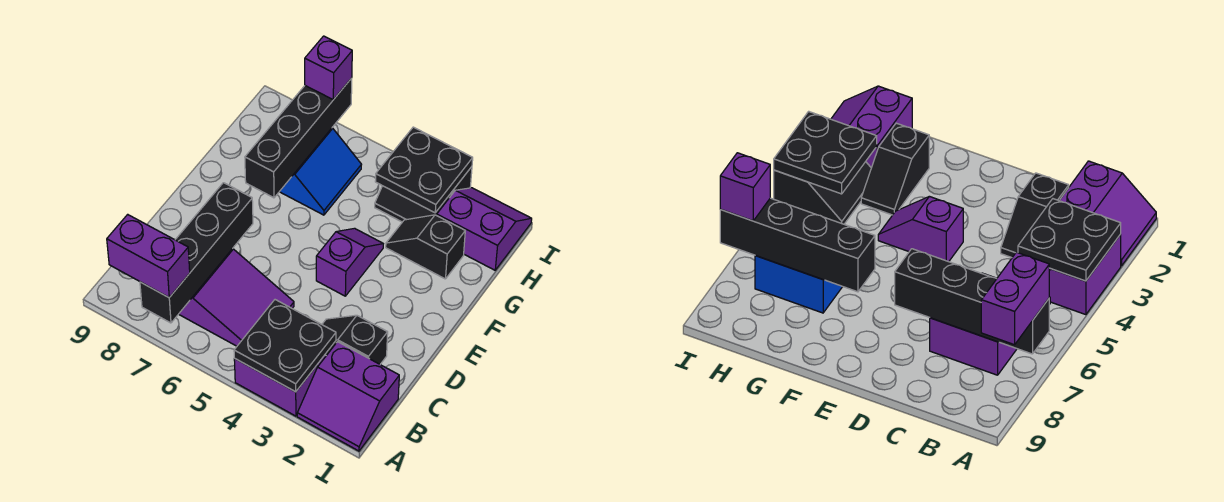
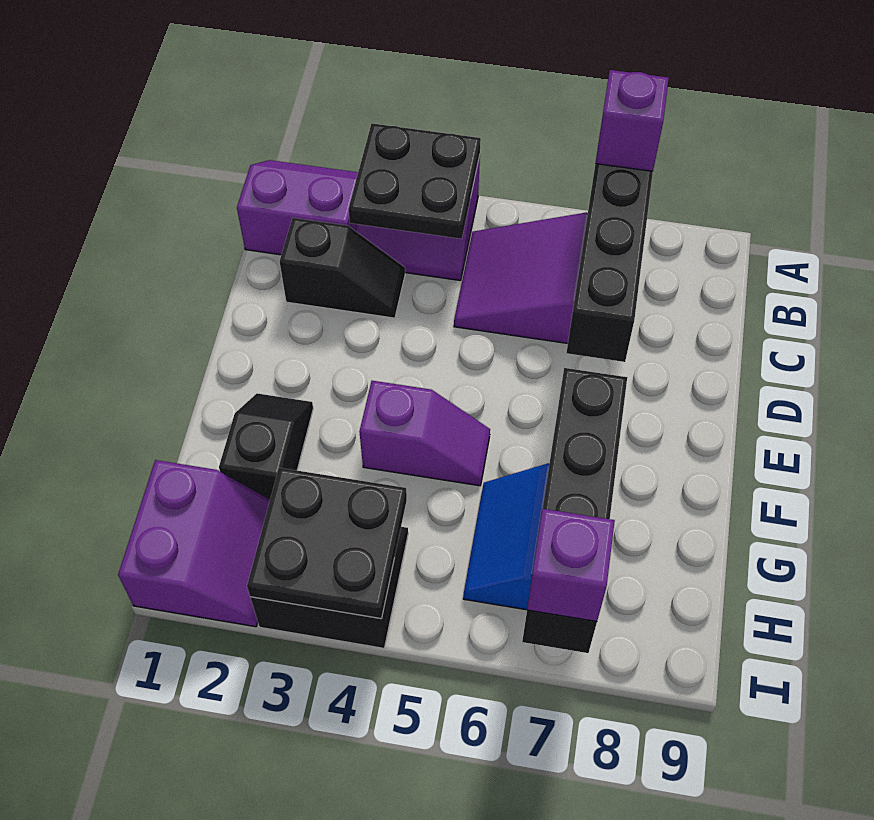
purple 1x2 brick [107,214,190,297] -> purple 1x1 brick [595,70,669,171]
purple 1x2 slope [316,228,383,296] -> purple 1x2 slope turned to [359,381,490,486]
black 1x2 slope [386,215,465,279] -> black 1x2 slope turned to [219,393,313,499]
purple 2x2 slope [437,188,532,270] -> purple 2x2 slope turned to [118,460,270,627]

